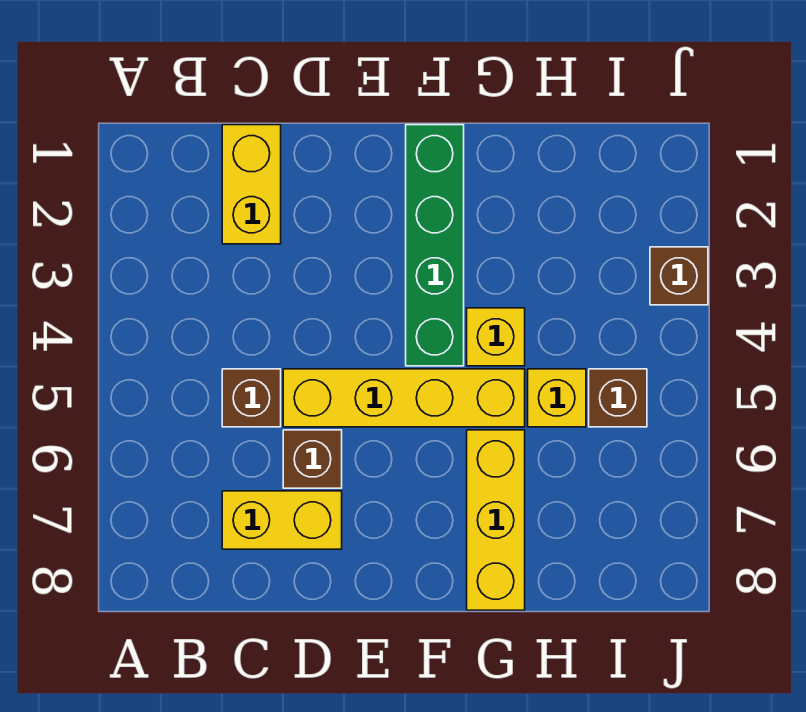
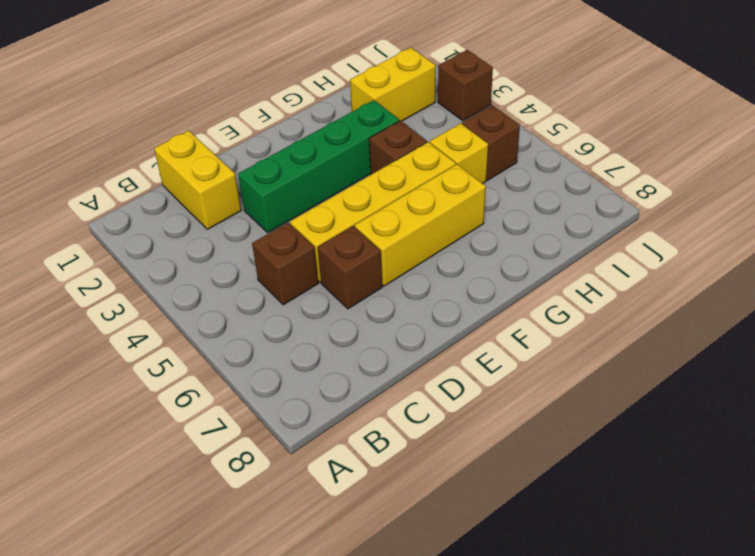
yellow 1x2 brick [222,491,342,549] -> yellow 1x2 brick moved to [350,48,436,121]
green 1x4 brick [406,125,464,366] -> green 1x4 brick turned to [238,100,399,233]
yellow 1x1 brick [467,308,525,366] -> brown 1x1 brick [369,121,427,174]
yellow 1x3 brick [467,430,525,610] -> yellow 1x3 brick turned to [355,164,486,286]

